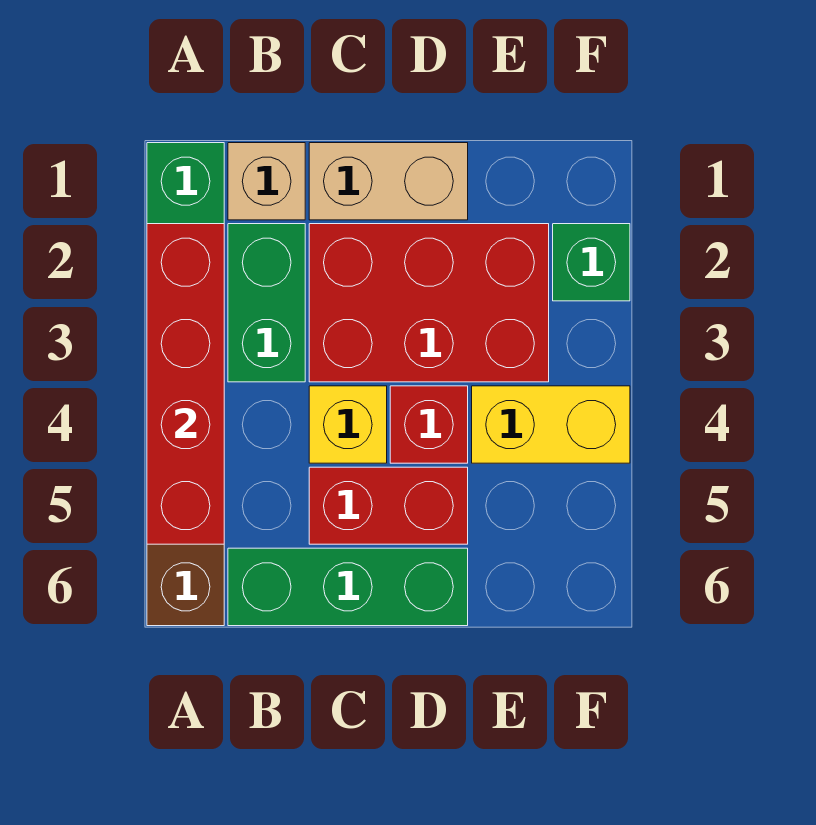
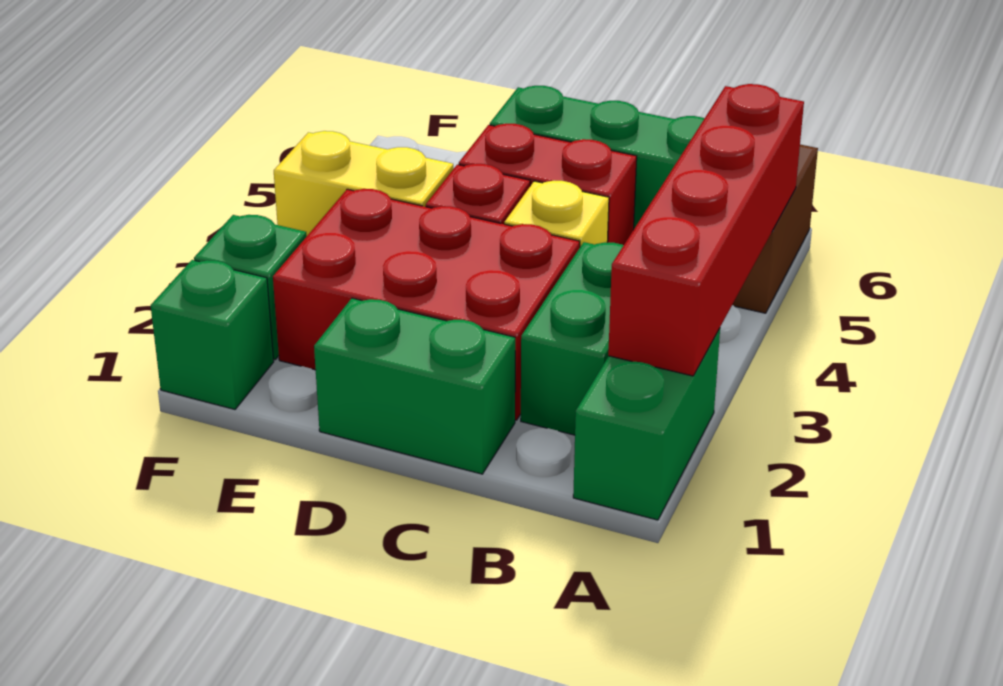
tan 1x1 brick [228,143,305,220] -> none
tan 1x2 brick [309,143,468,220] -> green 1x2 brick [314,298,515,474]
none -> green 1x1 brick [151,260,274,409]

